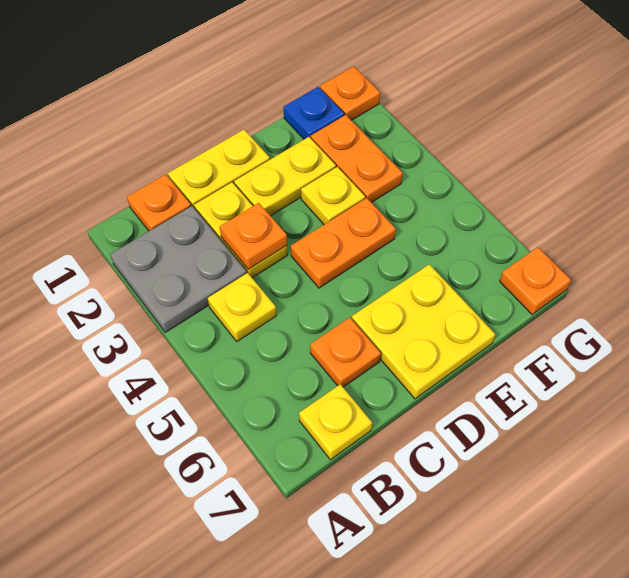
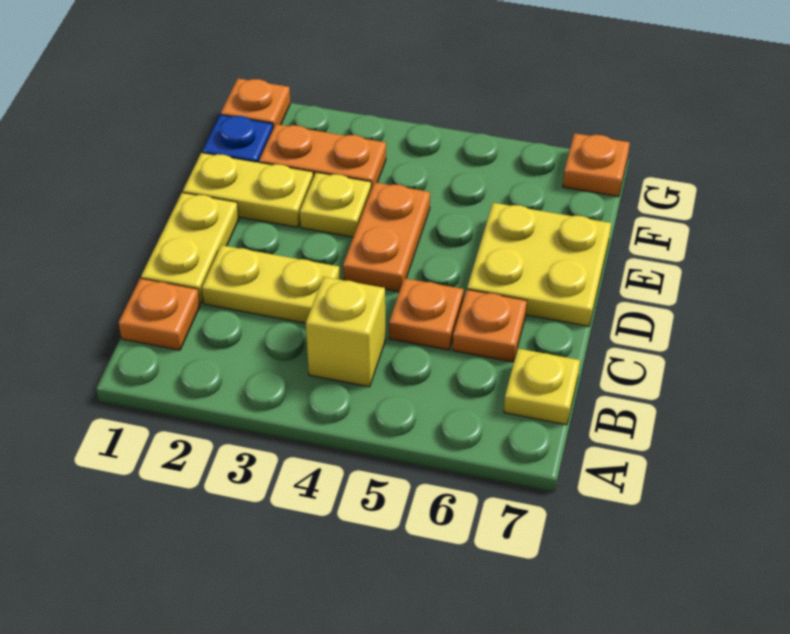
grey 2x2 plate [110,206,246,332] -> none
yellow 1x1 plate [208,273,276,341] -> yellow 1x1 brick [306,277,385,387]
orange 1x1 plate [220,203,287,269] -> orange 1x1 plate moved to [389,278,464,350]
yellow 1x2 plate [234,137,336,216] -> yellow 1x2 plate turned to [183,153,313,228]

